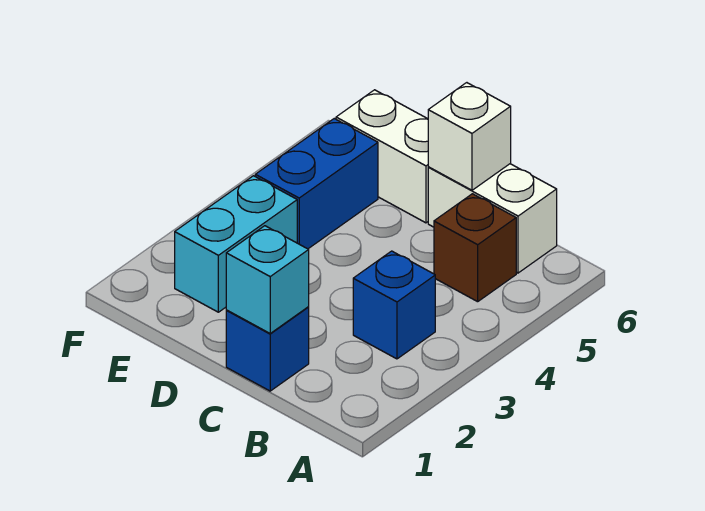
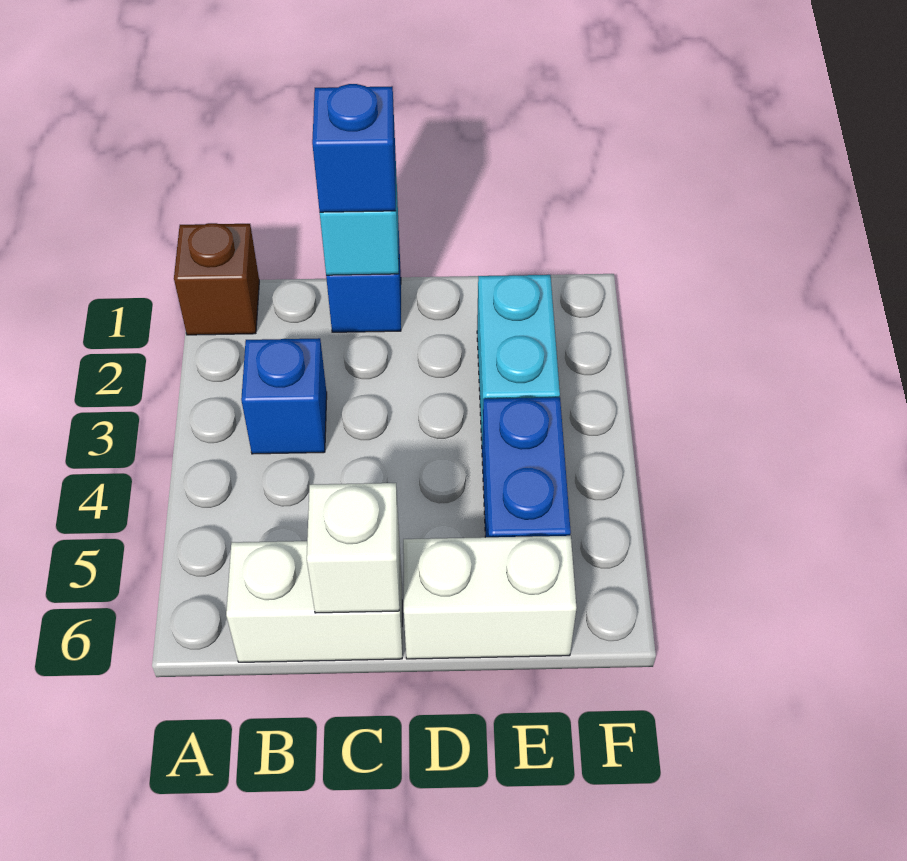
brown 1x1 brick [434,194,516,302] -> brown 1x1 brick moved to [174,223,259,335]
none -> blue 1x1 brick [312,84,396,212]

